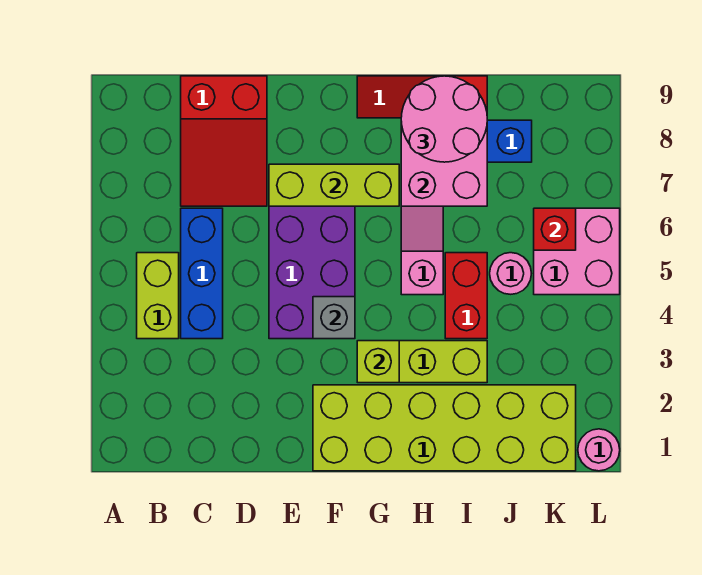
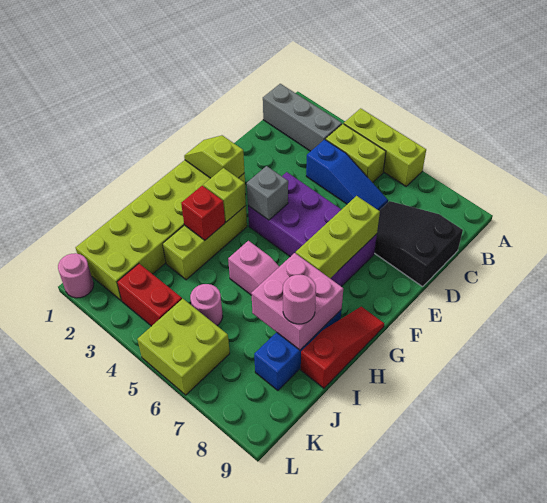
none -> lime 1x3 brick [344,108,426,186]
none -> grey 1x3 brick [263,84,342,151]
blue 1x3 brick [181,208,223,339] -> blue 1x3 slope [306,139,388,210]
red 2x3 slope [181,76,267,206] -> black 2x3 slope [375,201,463,287]
none -> lime 1x2 slope [184,135,245,178]
pink 2x2 round brick [401,76,487,162] -> pink 1x1 round brick [283,274,316,324]
red 1x2 brick [445,253,487,339] -> red 1x2 brick moved to [117,264,182,326]
pink 2x2 brick [534,208,620,295] -> lime 2x2 brick [137,299,230,395]
red 1x1 brick [534,208,576,250] -> red 1x1 brick moved to [181,186,225,240]

